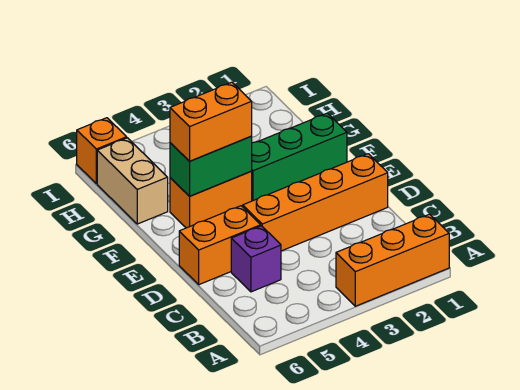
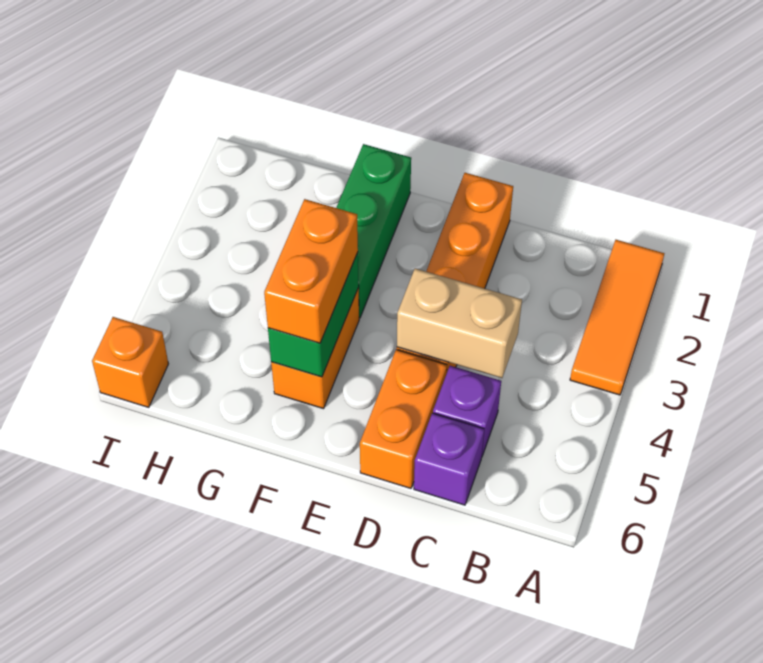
orange 1x3 brick [336,214,449,306] -> orange 1x3 tile [570,240,664,395]
none -> purple 1x1 brick [414,413,484,505]
tan 1x2 brick [97,138,168,224] -> tan 1x2 brick moved to [397,269,522,378]

